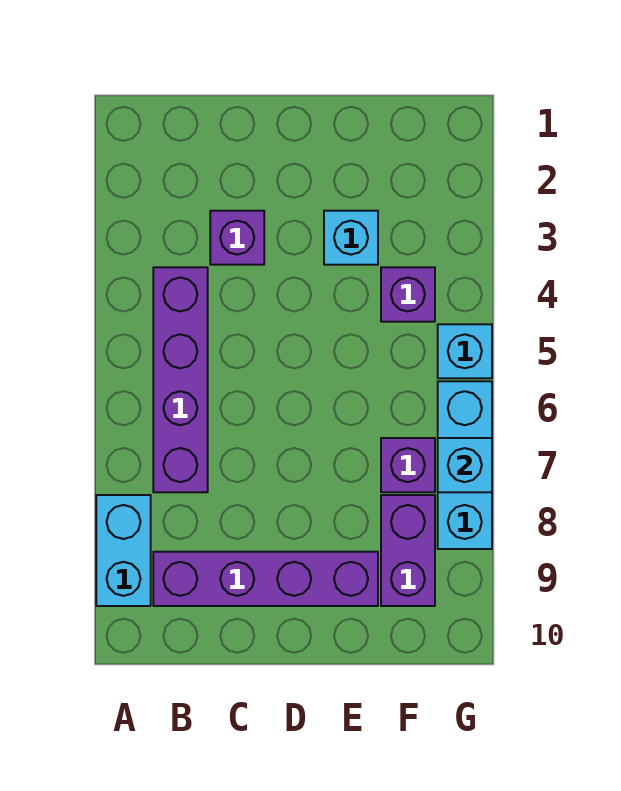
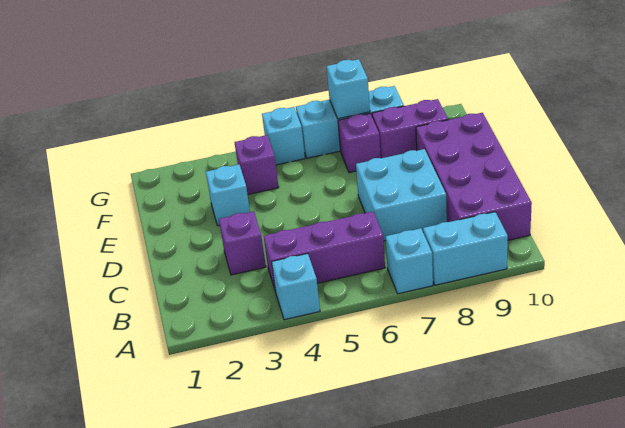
none -> cyan 1x1 brick [272,253,320,320]
none -> cyan 1x1 brick [386,228,433,294]
purple 1x4 brick [153,267,208,492] -> purple 1x3 brick [264,212,385,289]
purple 1x4 brick [153,552,378,606] -> purple 2x4 brick [416,113,532,240]
none -> cyan 2x2 brick [356,149,447,241]

